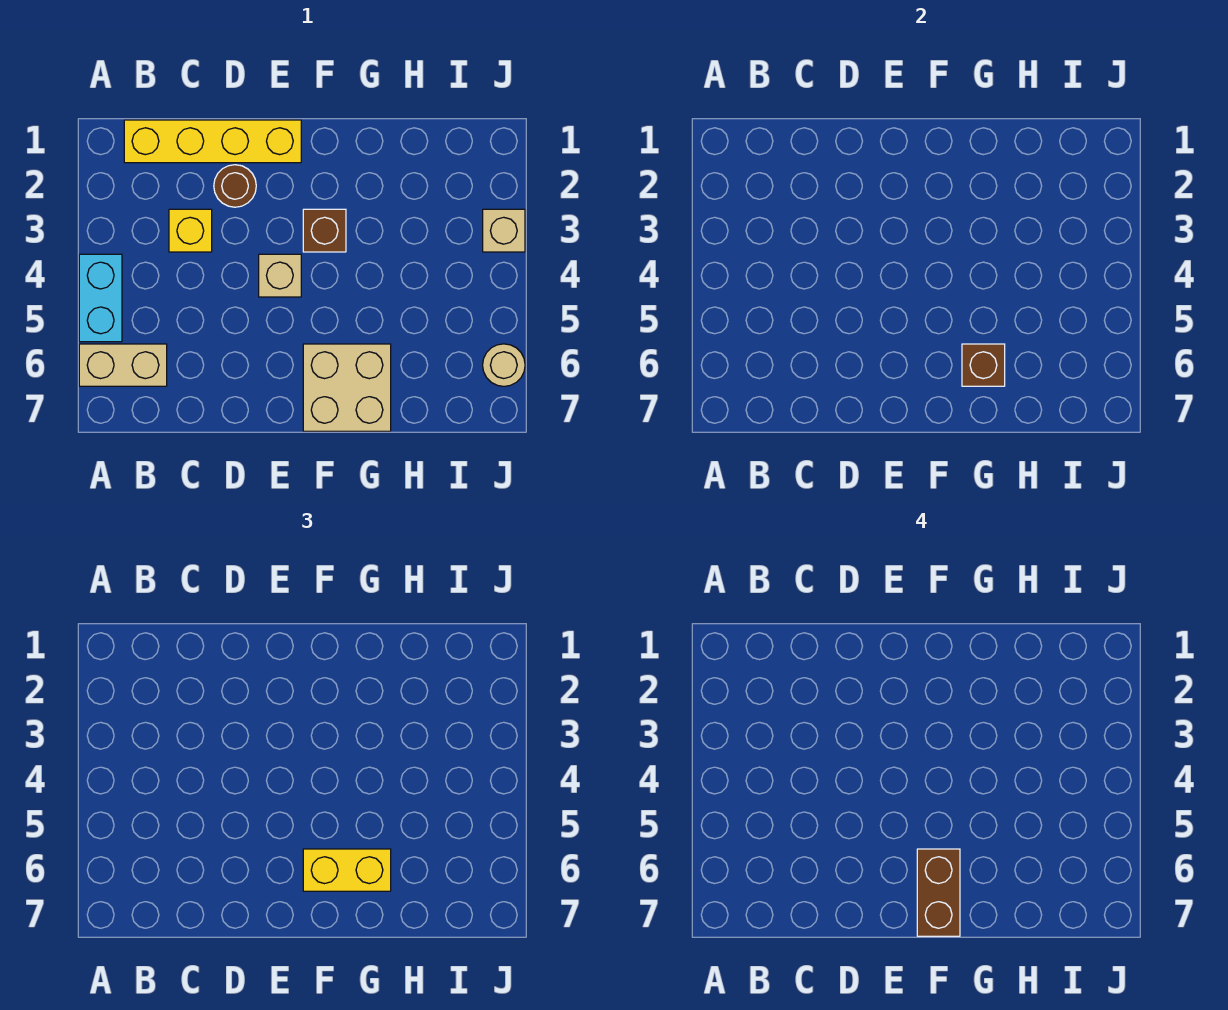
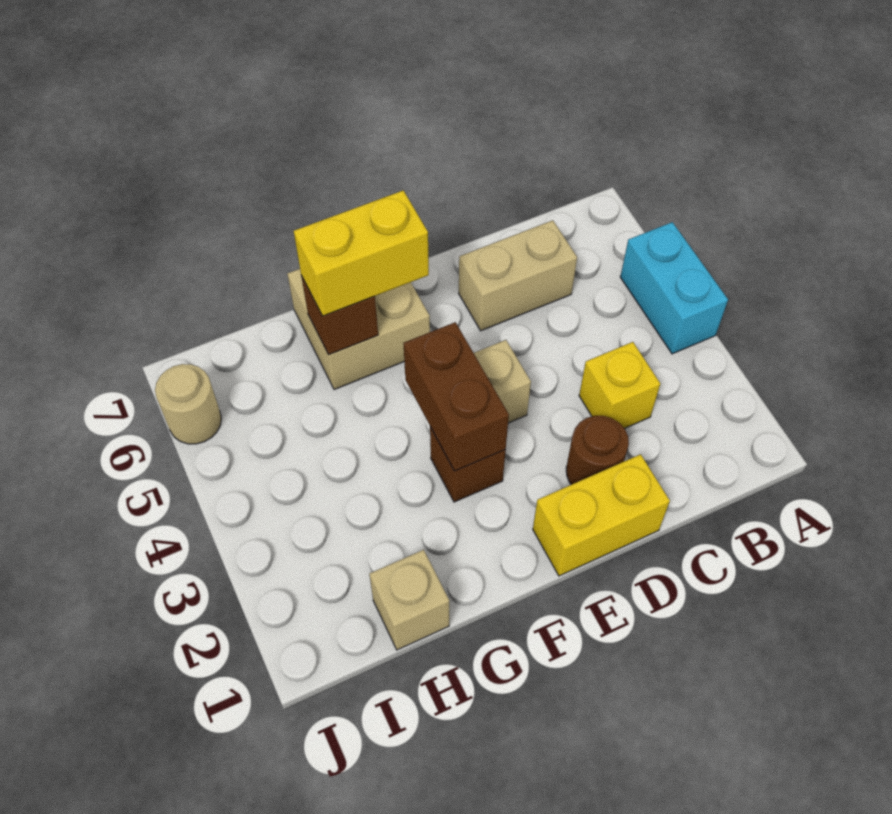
tan 1x2 brick [79,344,167,386] -> tan 1x2 brick moved to [459,220,577,331]
yellow 1x4 brick [124,120,301,163] -> yellow 1x2 brick [533,454,670,576]
brown 1x2 brick [917,849,960,936] -> brown 1x2 brick moved to [403,322,509,471]
tan 1x1 brick [483,209,525,252] -> tan 1x1 brick moved to [369,550,449,650]

